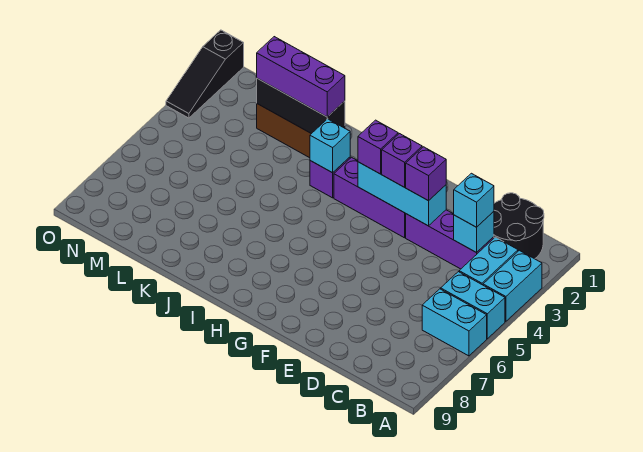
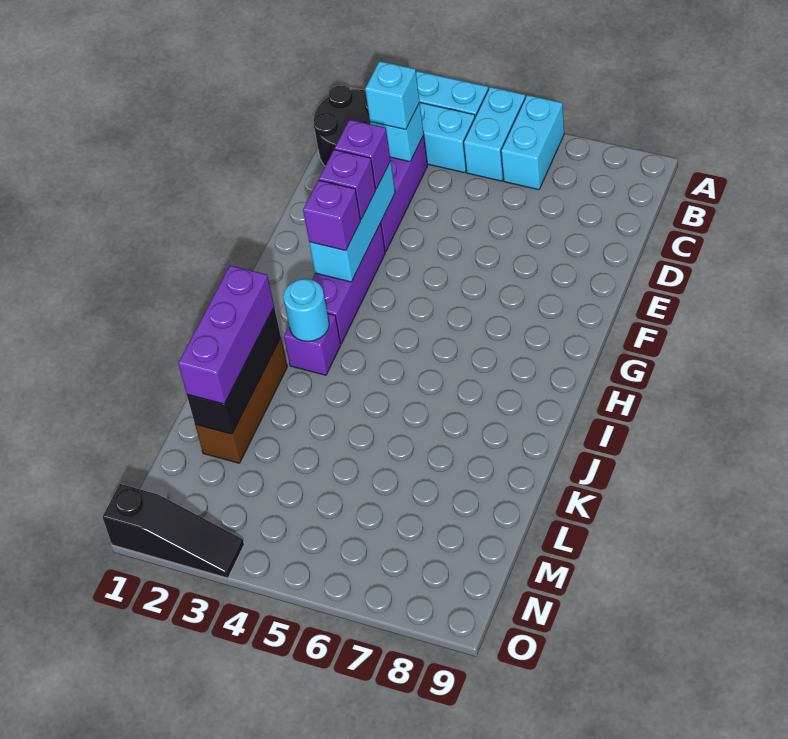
cyan 1x1 brick [310,119,350,173] -> cyan 1x1 round brick [283,279,329,341]

